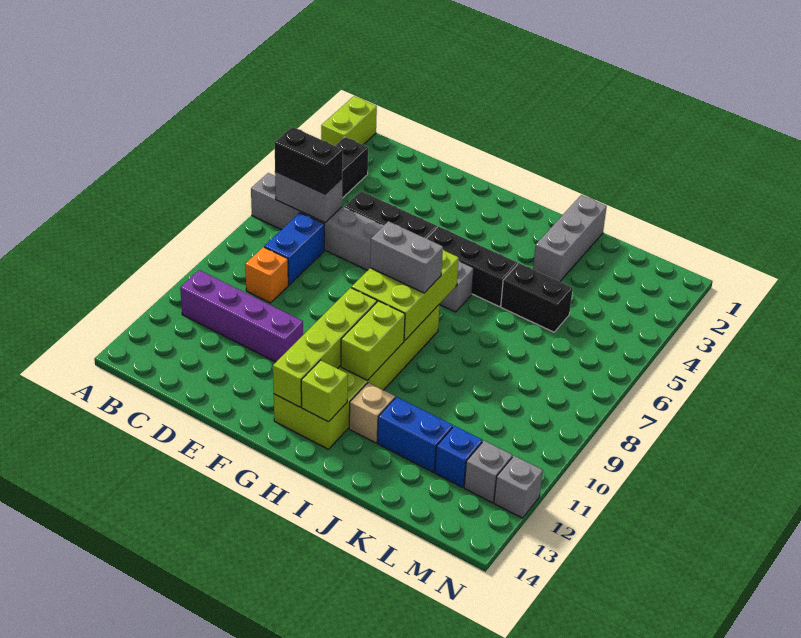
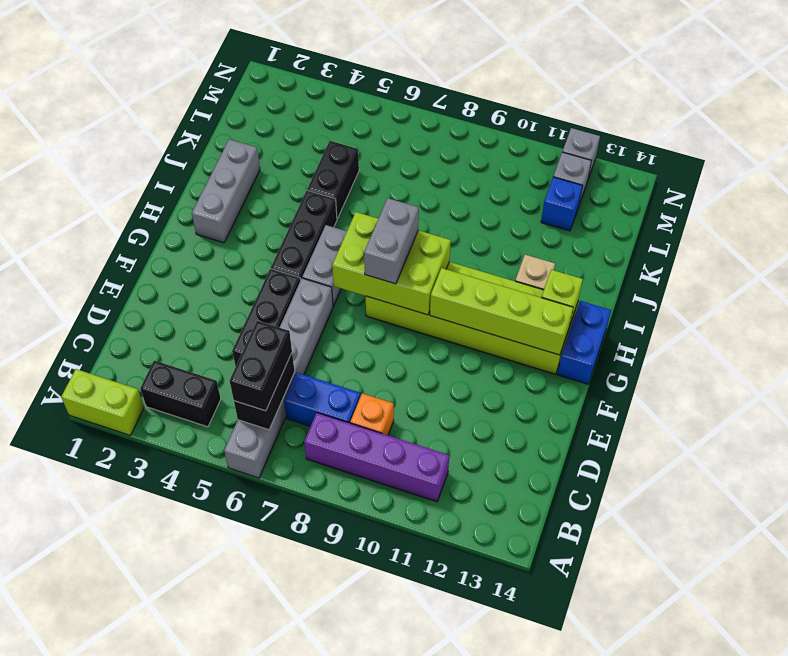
grey 1x2 brick [275,172,342,223] -> black 1x2 brick [234,353,295,430]
purple 1x4 brick [180,270,303,362] -> purple 1x4 brick turned to [304,413,449,502]
lime 1x2 brick [341,301,405,380] -> none
grey 1x3 brick [533,195,607,281] -> grey 1x3 brick turned to [192,139,260,243]
blue 1x2 brick [377,397,453,472] -> blue 1x2 brick moved to [557,301,611,384]

